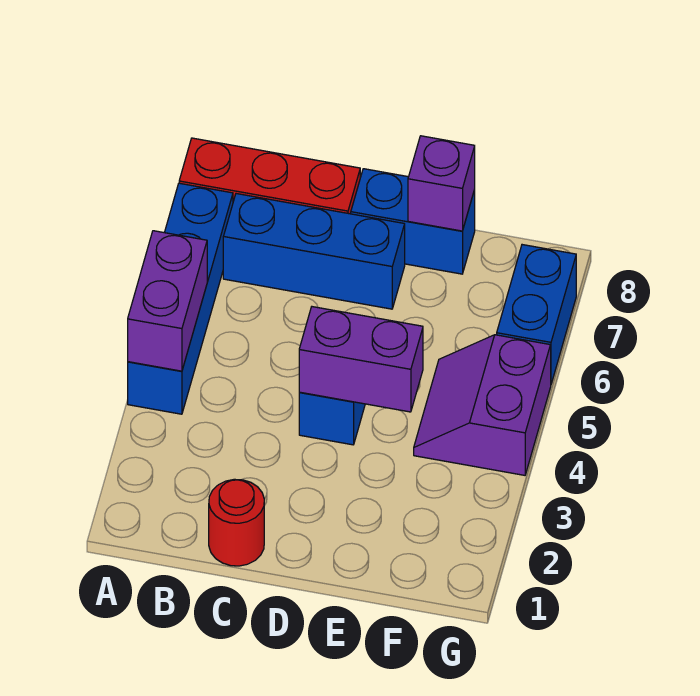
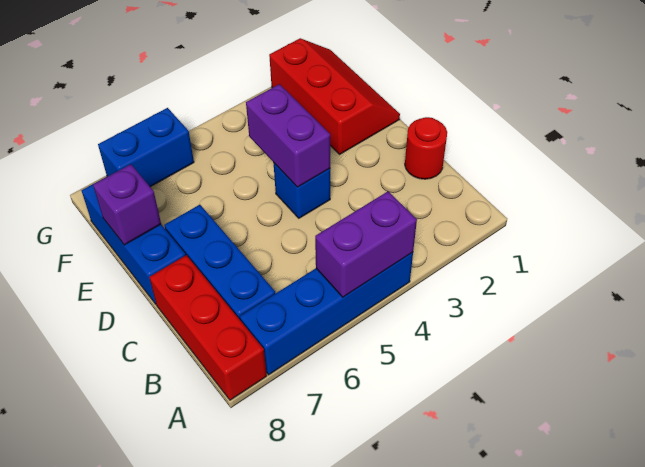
blue 1x2 brick [351,169,475,274] -> blue 1x3 brick [81,171,186,304]
none -> red 2x3 slope [269,38,400,154]
purple 2x2 slope [414,335,551,475] -> none

